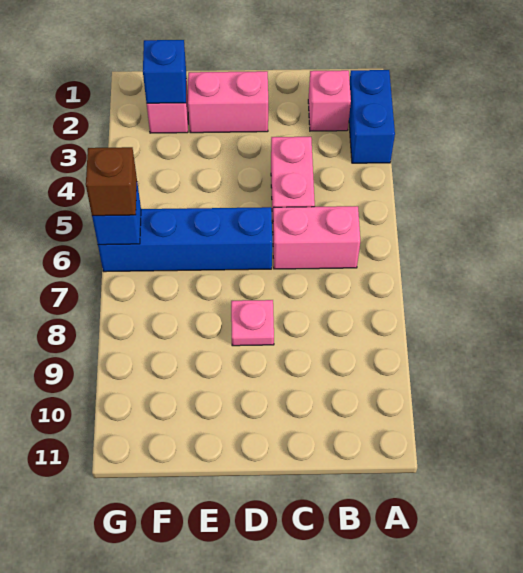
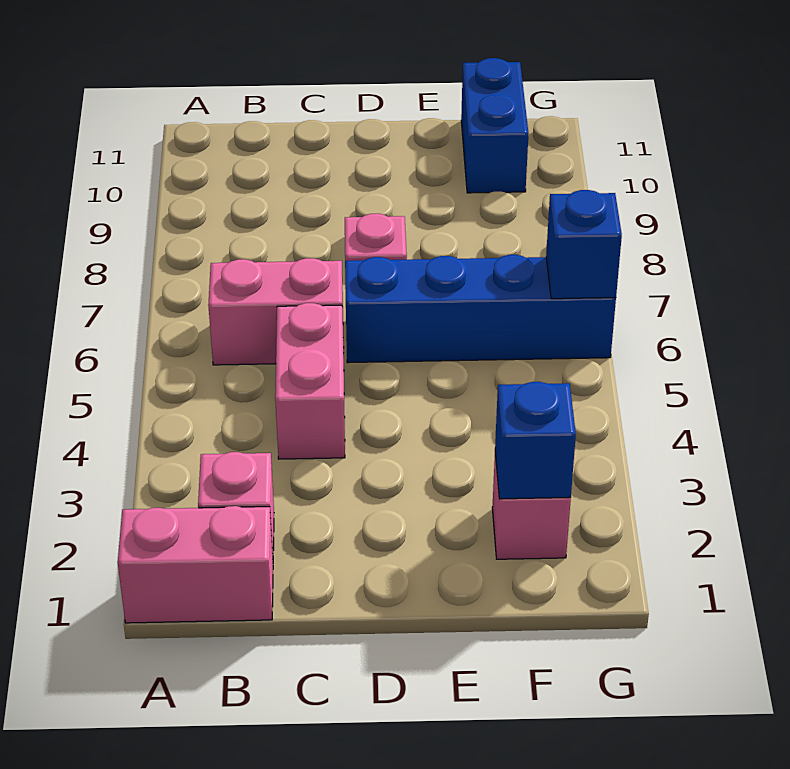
blue 1x2 brick [349,70,395,163] -> blue 1x2 brick moved to [461,58,529,193]
pink 1x2 brick [188,71,268,133] -> pink 1x2 brick moved to [118,506,273,623]
brown 1x1 brick [86,147,137,216] -> none

